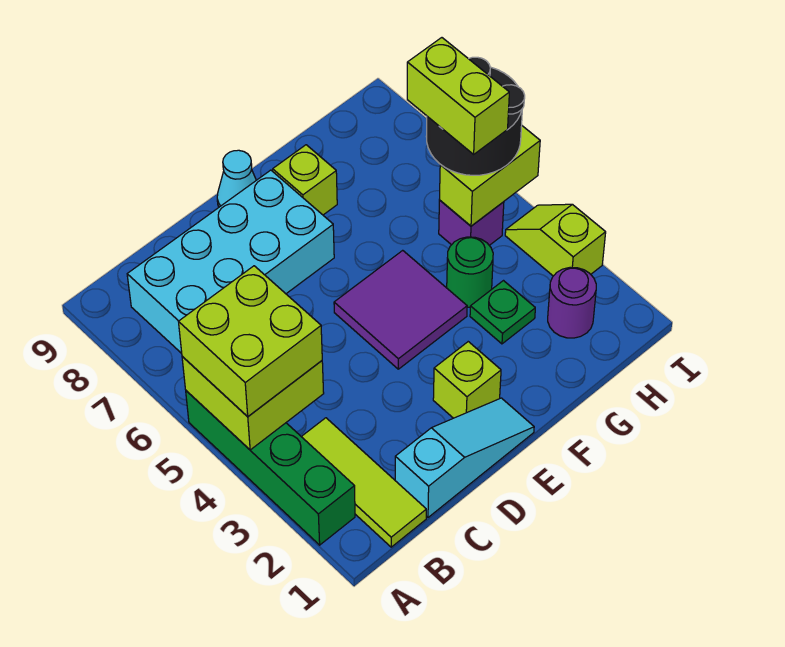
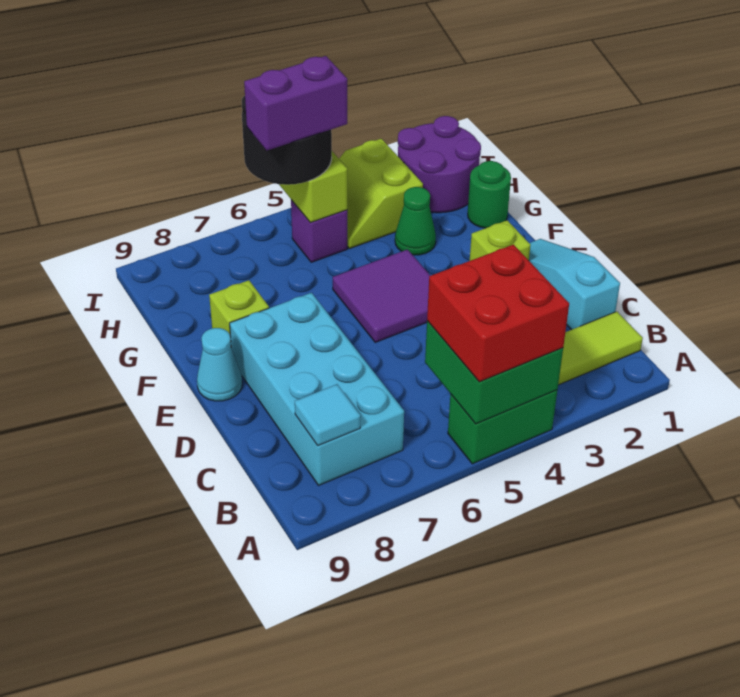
green 1x4 brick [186,391,355,545] -> green 1x2 brick [448,390,557,464]
lime 2x2 brick [182,357,324,450] -> green 2x2 brick [425,321,563,424]
lime 2x2 brick [179,266,322,417] -> red 2x2 brick [427,245,569,382]
none -> cyan 1x1 tile [295,384,361,446]
green 1x1 plate [470,281,535,344] -> green 1x1 cone [395,187,436,255]
green 1x1 round brick [447,237,493,307] -> green 1x1 round brick moved to [468,161,511,228]
purple 1x1 round brick [548,268,596,338] -> purple 2x2 round brick [398,116,481,213]
lime 1x2 brick [407,38,509,154] -> purple 1x2 brick [244,56,347,150]
lime 1x2 slope [505,204,606,276] -> lime 2x2 slope [339,139,423,249]

